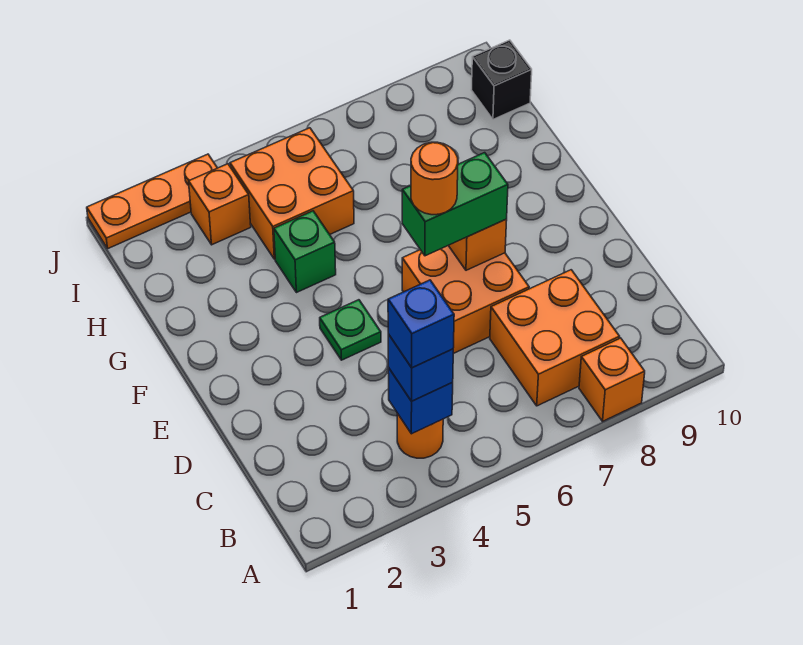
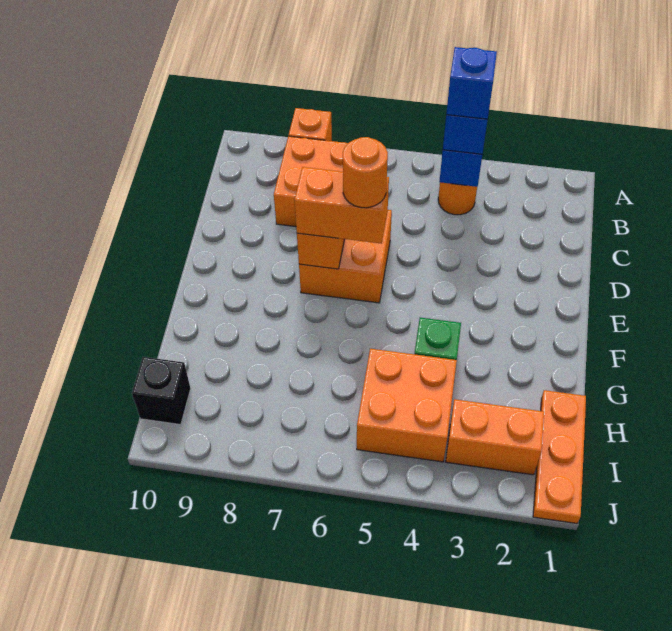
green 1x1 plate [320,300,381,360] -> none
green 1x2 brick [402,153,508,256] -> orange 1x2 brick [295,167,389,244]
orange 1x1 brick [189,164,251,245] -> orange 1x2 brick [446,399,544,475]
orange 1x3 plate [87,154,217,248] -> orange 1x3 plate turned to [533,390,586,523]

